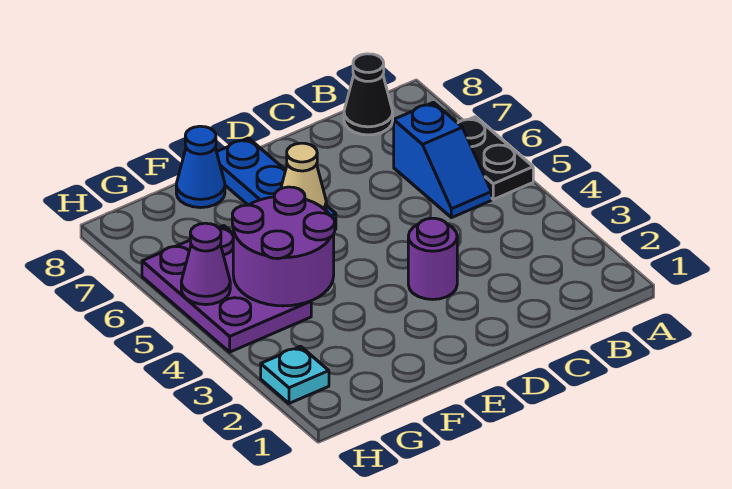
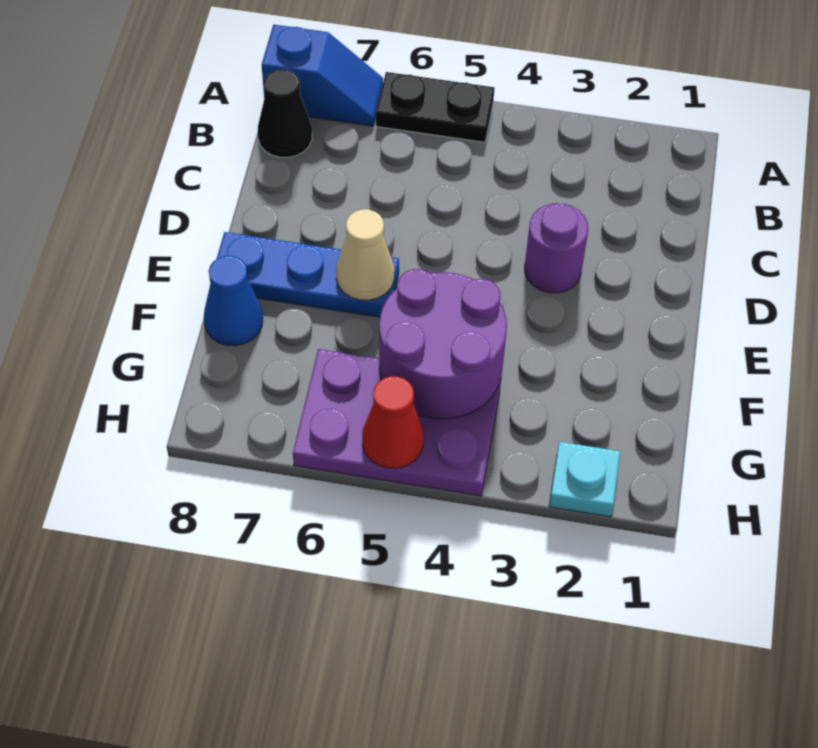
blue 1x2 slope [394,102,491,218] -> blue 1x2 slope moved to [262,25,383,126]
purple 1x1 cone [181,223,230,305] -> red 1x1 cone [362,376,424,468]

